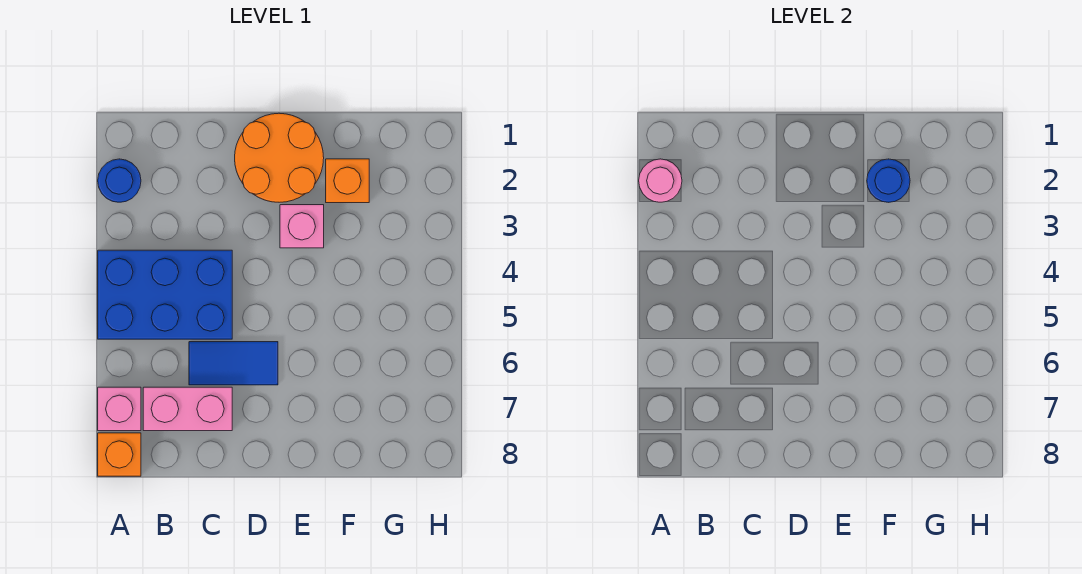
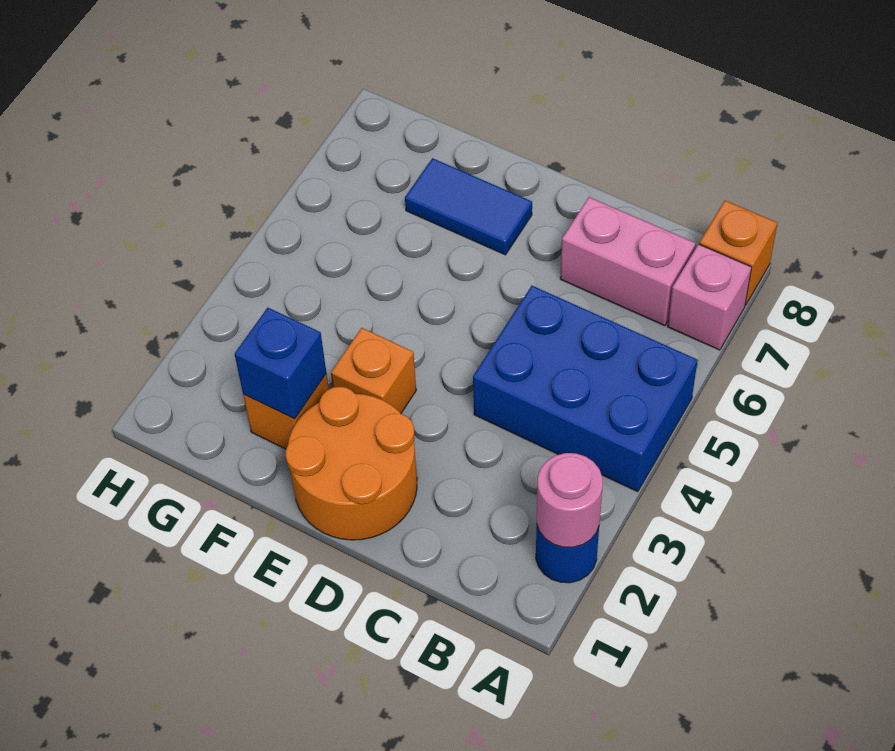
blue 1x2 tile [189,342,278,385] -> blue 1x2 tile moved to [405,158,532,255]
pink 1x1 brick [280,205,324,248] -> orange 1x1 brick [331,328,416,413]
blue 1x1 round brick [867,159,910,202] -> blue 1x1 brick [235,308,326,419]

